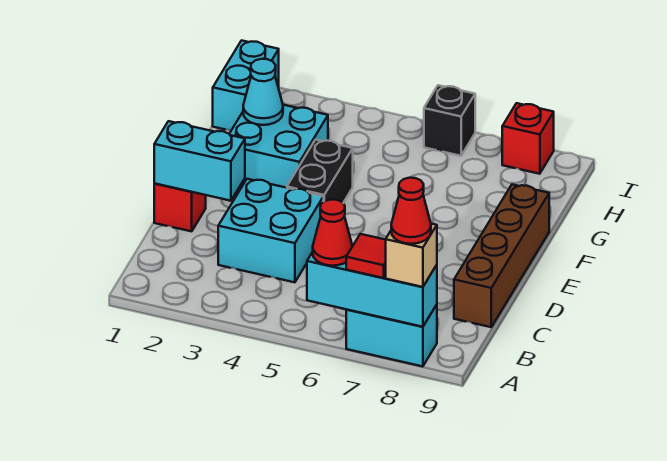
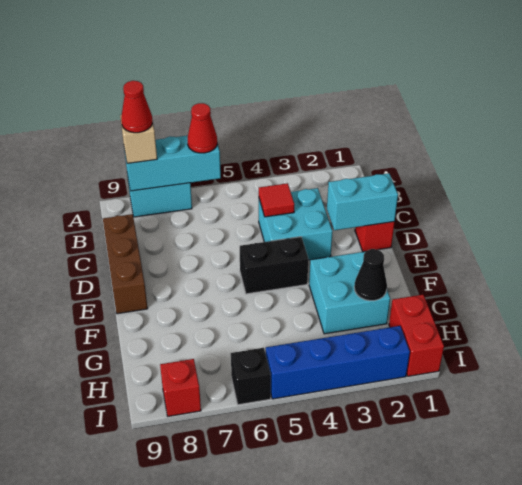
red 1x1 tile [346,234,386,278] -> red 1x1 tile moved to [259,183,294,217]
brown 1x4 brick [454,184,549,327] -> brown 1x3 brick [103,214,148,314]
black 1x2 brick [287,140,353,203] -> black 1x2 brick turned to [240,237,308,294]
cyan 1x1 cone [243,59,283,125] -> black 1x1 cone [354,249,387,301]
cyan 1x2 brick [213,40,279,131] -> red 1x2 brick [389,295,444,376]
none -> blue 1x4 brick [266,326,410,399]

